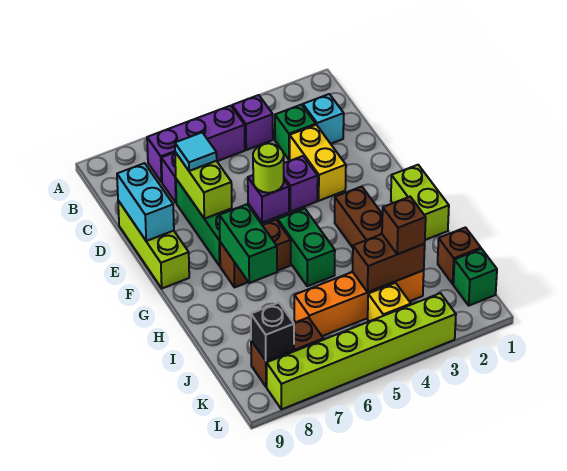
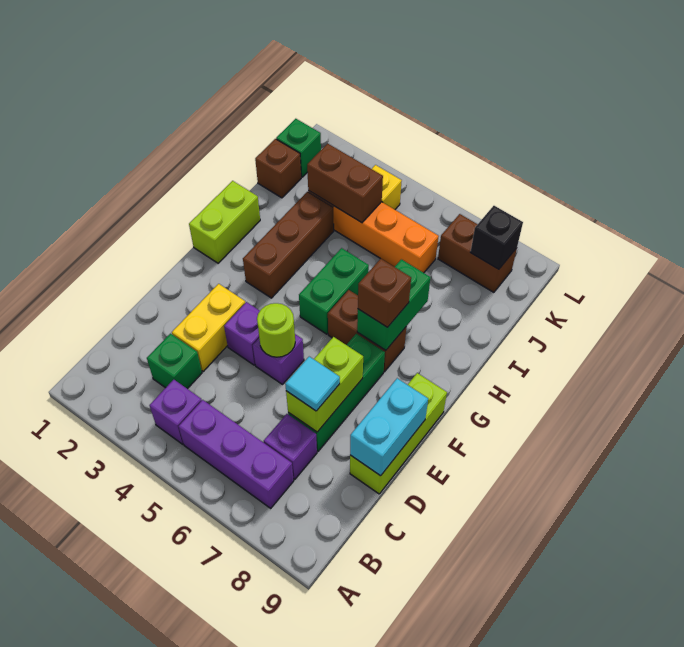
cyan 1x1 brick [303,94,344,144] -> none
brown 1x1 brick [382,197,426,254] -> brown 1x1 brick moved to [358,259,411,327]
lime 1x6 brick [267,293,456,409] -> none

